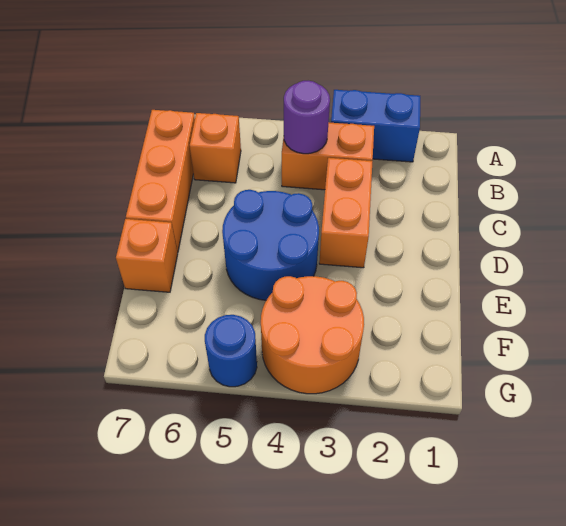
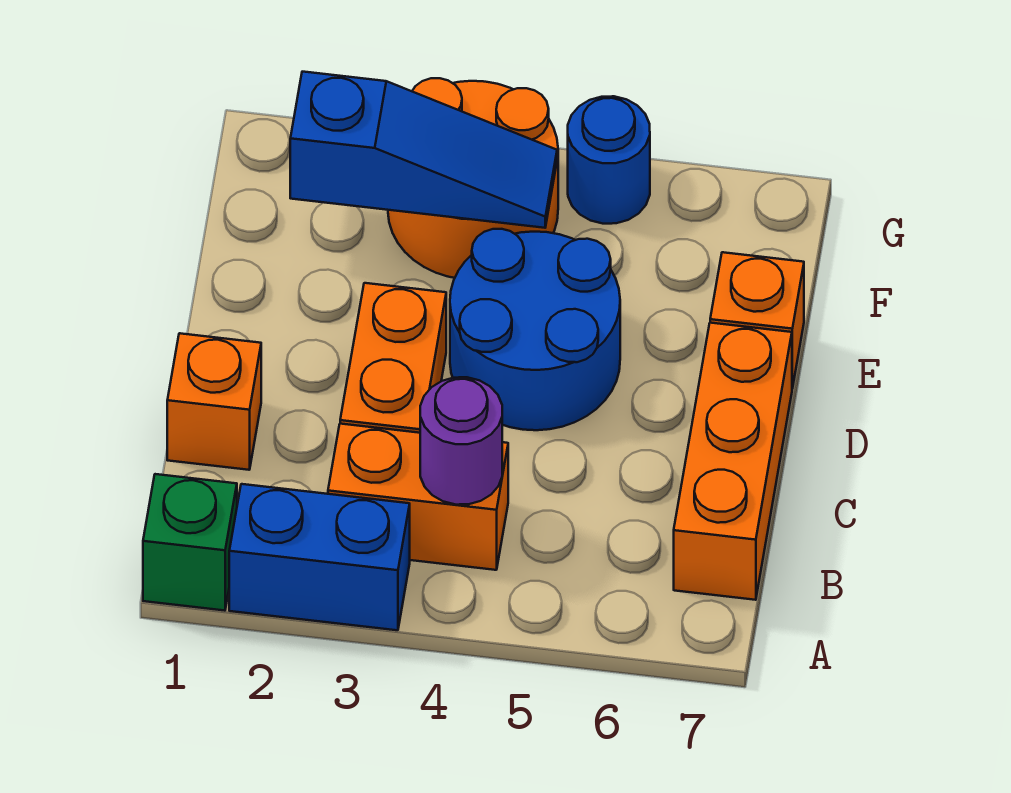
none -> green 1x1 brick [143,474,237,611]
orange 1x1 brick [190,113,241,183] -> orange 1x1 brick moved to [167,333,261,470]
none -> blue 1x3 slope [290,72,557,228]

